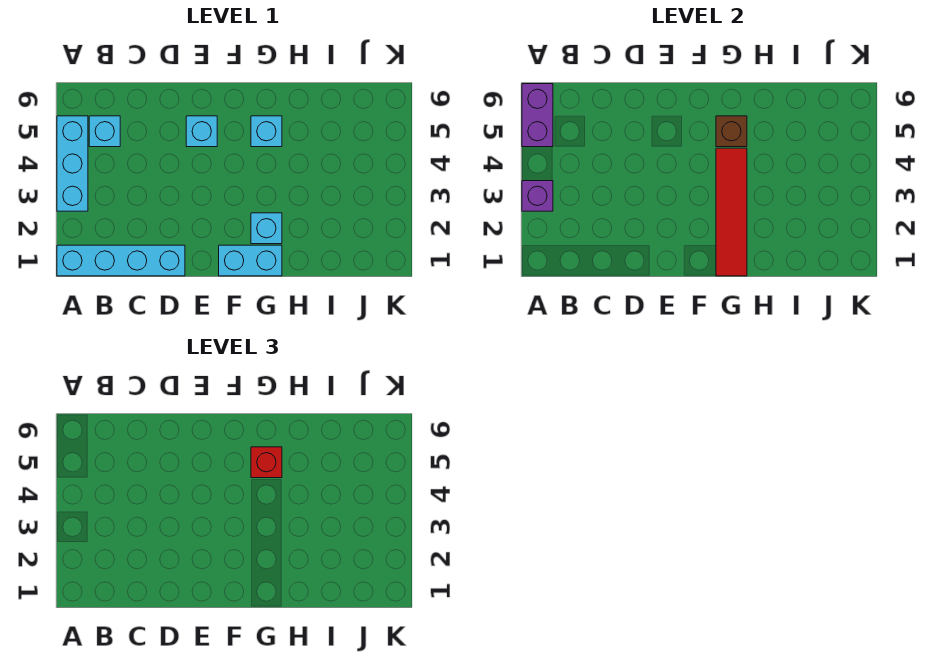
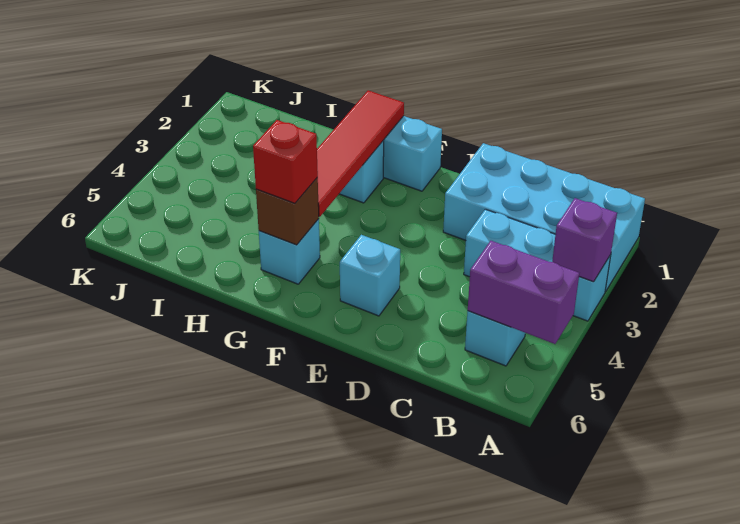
cyan 1x4 brick [57,245,185,276] -> cyan 2x4 brick [443,143,645,292]
cyan 1x3 brick [57,116,88,211] -> cyan 1x3 brick turned to [464,209,611,321]
purple 1x2 brick [522,84,553,147] -> purple 1x2 brick turned to [468,241,579,344]

